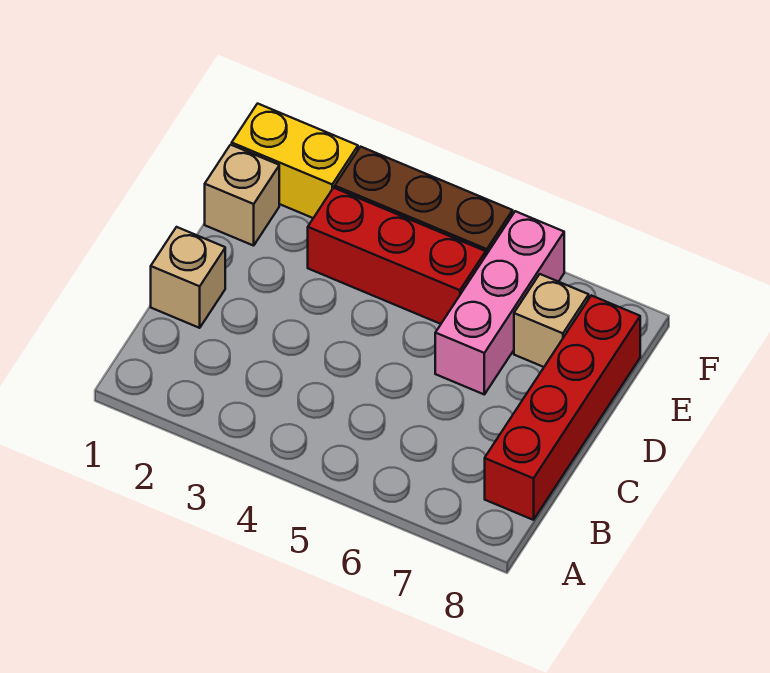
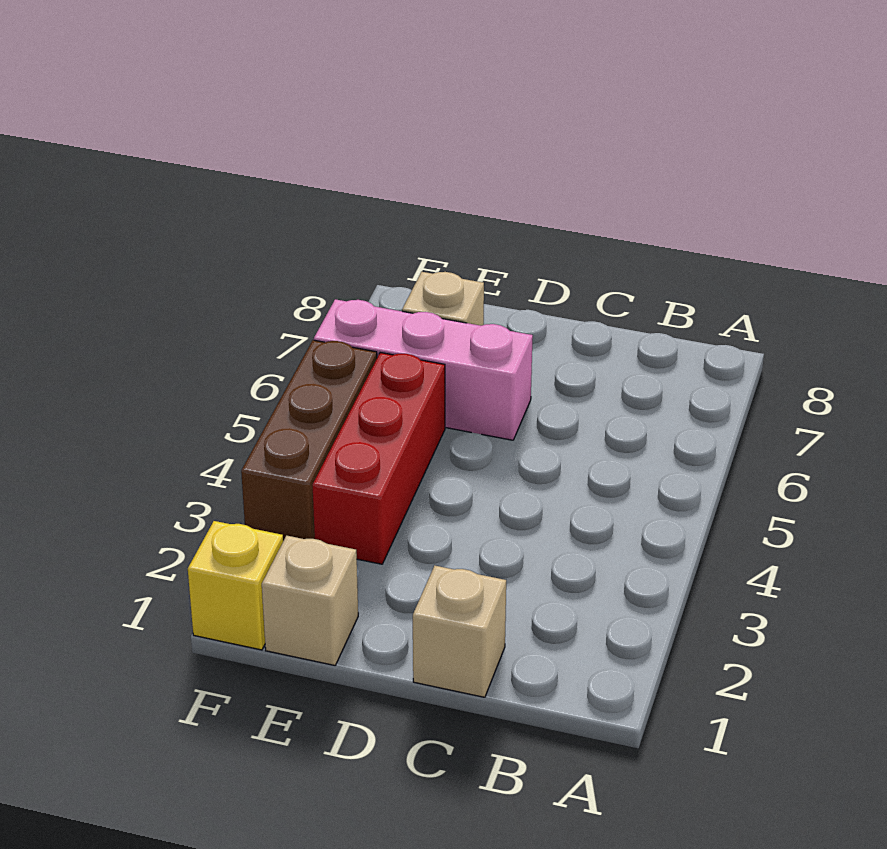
red 1x4 brick [485,295,640,520] -> none
yellow 1x2 brick [232,104,358,218] -> yellow 1x1 brick [188,521,283,650]

